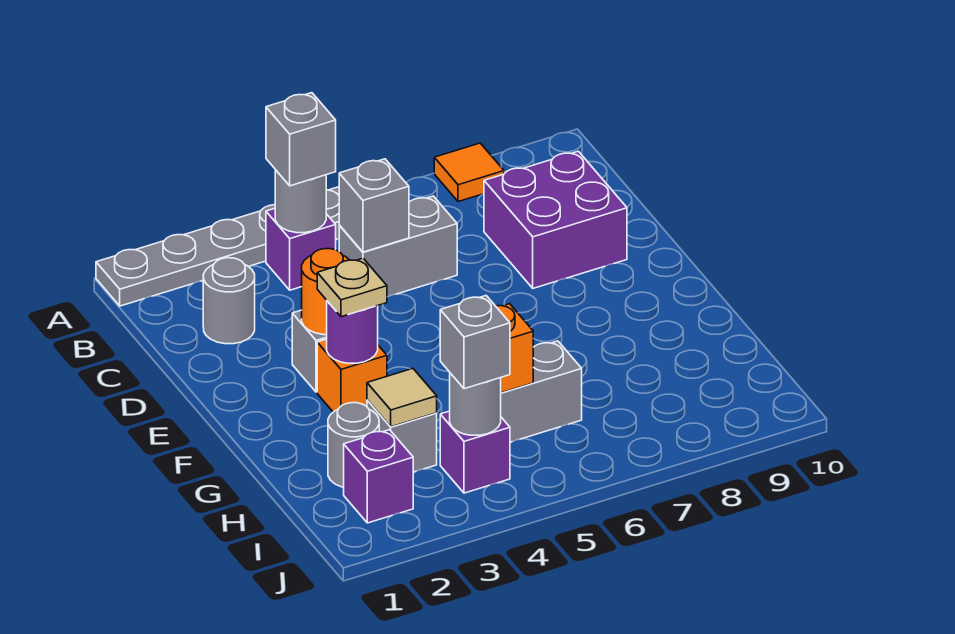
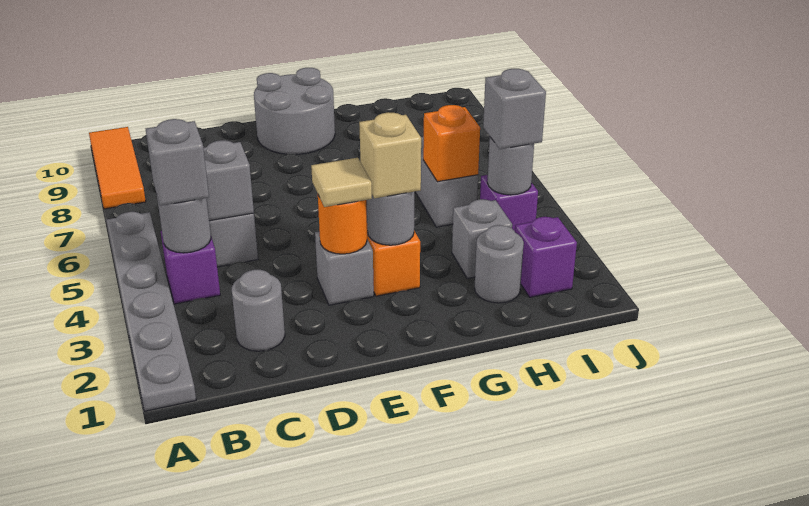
orange 1x1 tile [434,143,504,202] -> orange 1x3 tile [89,127,146,209]
purple 2x2 brick [484,151,627,288] -> none
none -> grey 2x2 round brick [254,68,335,154]
purple 1x1 round brick [327,301,378,363] -> grey 1x1 round brick [367,192,414,245]
tan 1x1 plate [317,258,387,317] -> tan 1x1 brick [359,112,421,198]
tan 1x1 tile [367,369,437,427] -> tan 1x1 tile moved to [311,158,372,207]

